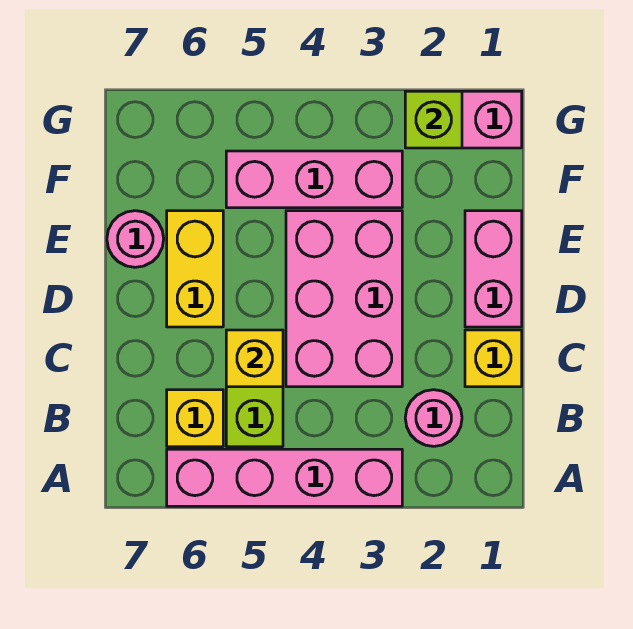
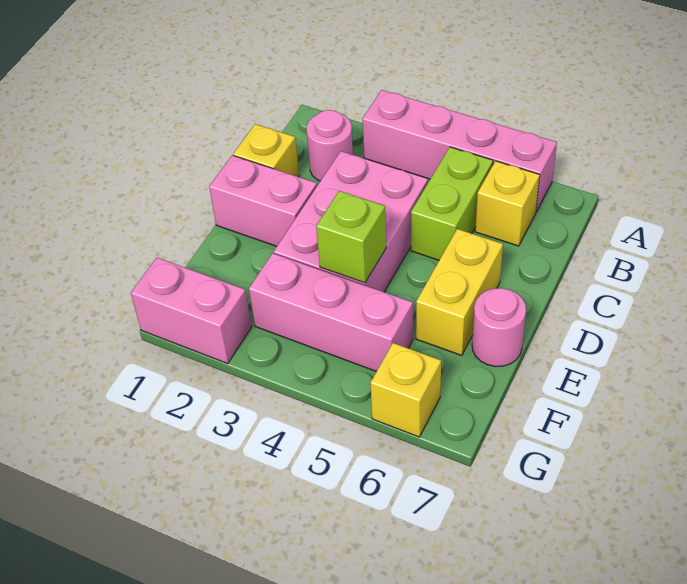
yellow 1x1 brick [226,330,283,387] -> yellow 1x1 brick moved to [371,343,441,437]
pink 1x2 brick [465,211,522,327] -> pink 1x2 brick turned to [209,155,317,246]
lime 1x1 brick [405,91,462,148] -> lime 1x1 brick moved to [316,191,386,283]

